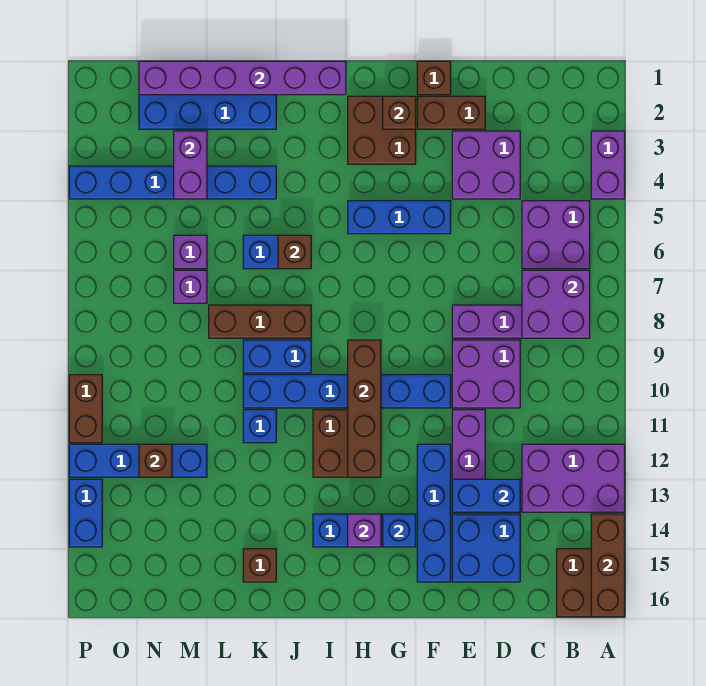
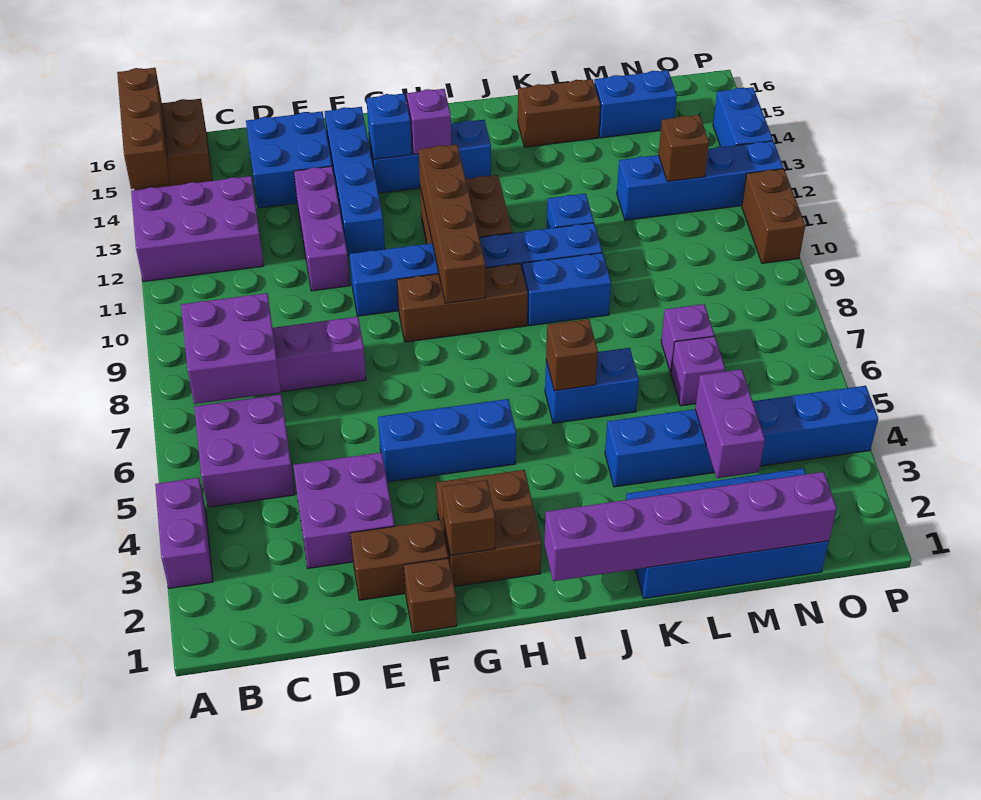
purple 2x2 brick [452,340,520,408] -> none
blue 1x2 brick [452,479,520,512] -> blue 1x2 brick moved to [594,70,677,138]
brown 1x3 brick [209,305,311,338] -> brown 1x3 brick moved to [397,263,528,342]
brown 1x1 brick [243,549,276,582] -> brown 1x2 brick [518,79,600,147]

